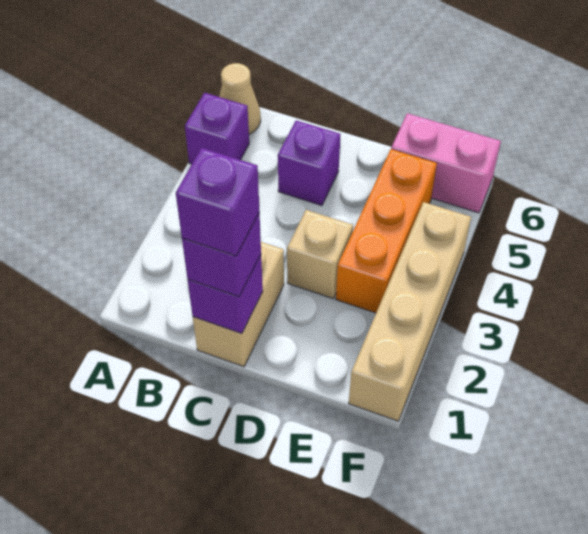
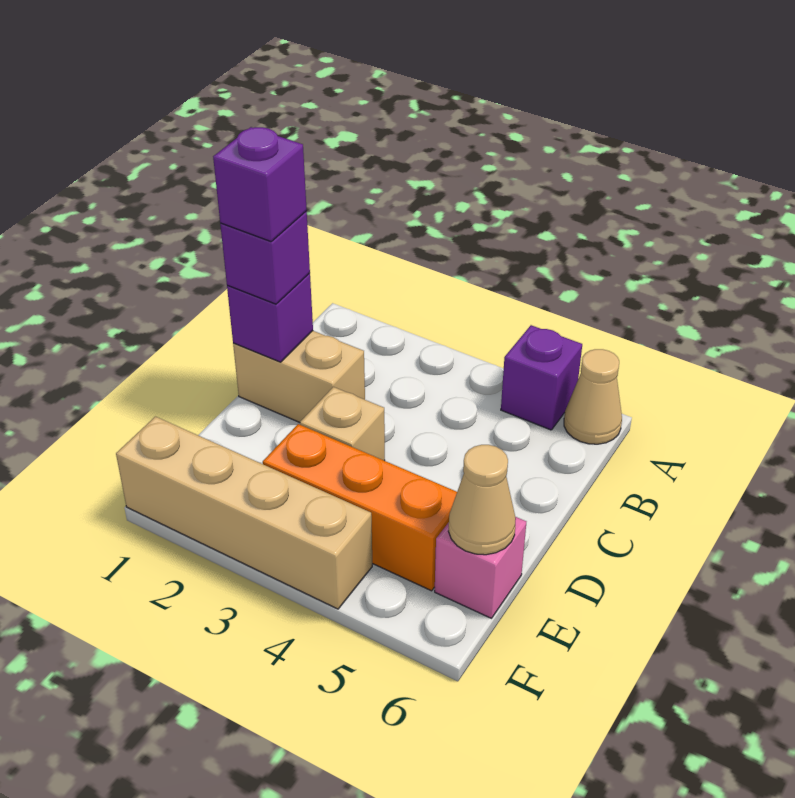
purple 1x1 brick [278,120,340,206] -> none
pink 1x2 brick [391,113,501,213] -> pink 1x1 brick [435,517,526,618]
none -> tan 1x1 cone [448,445,516,555]

